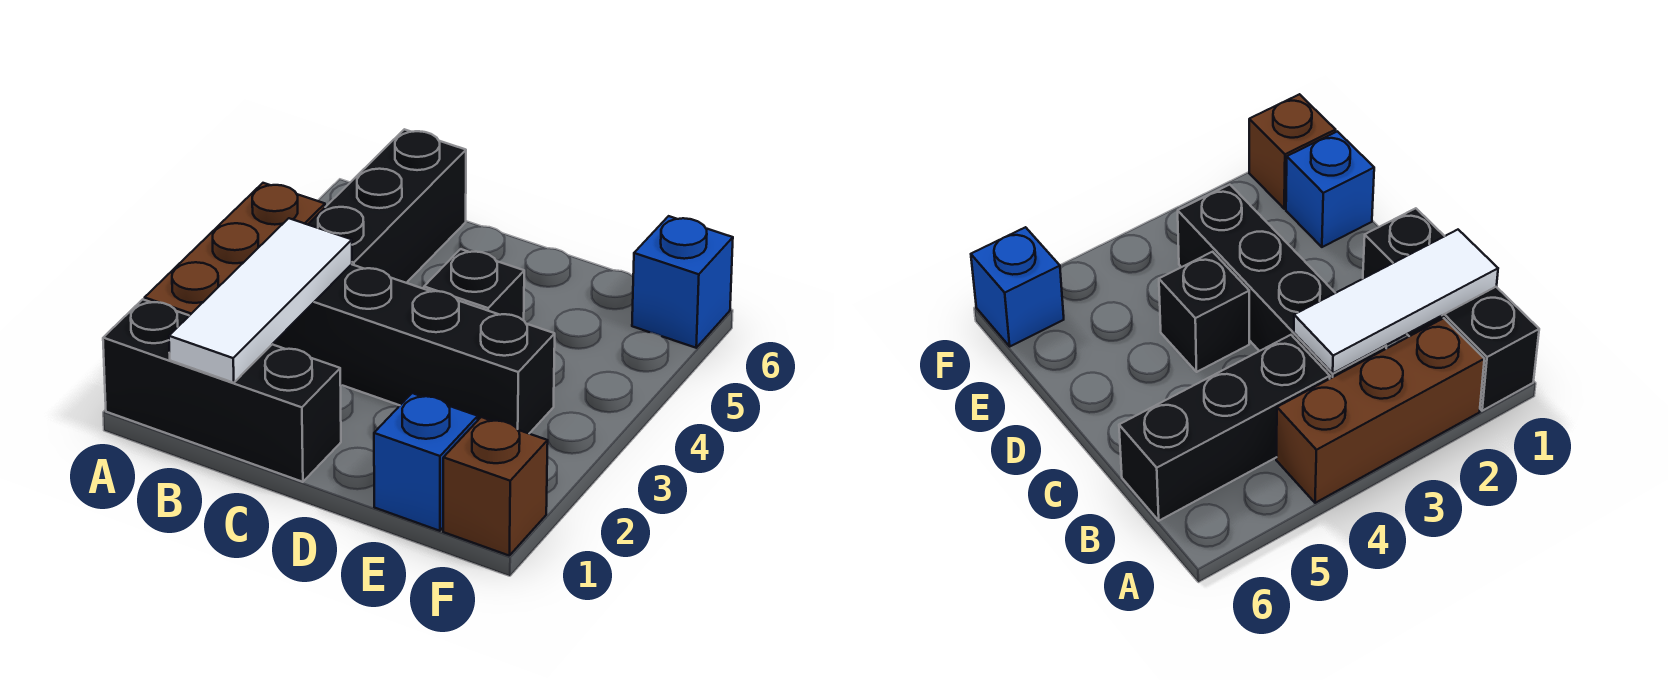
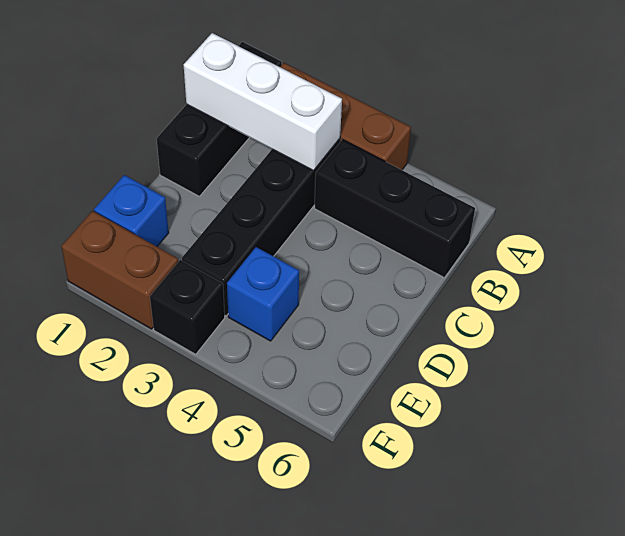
white 1x3 tile [169,218,352,383] -> white 1x3 brick [184,33,342,171]
black 1x1 brick [424,249,524,320] -> black 1x1 brick moved to [150,260,225,354]
brown 1x1 brick [443,417,548,555] -> brown 1x2 brick [61,211,178,329]
blue 1x1 brick [632,216,733,348] -> blue 1x1 brick moved to [227,247,299,341]

